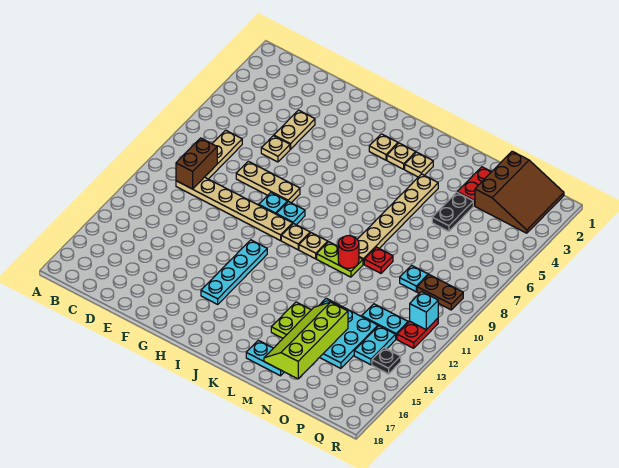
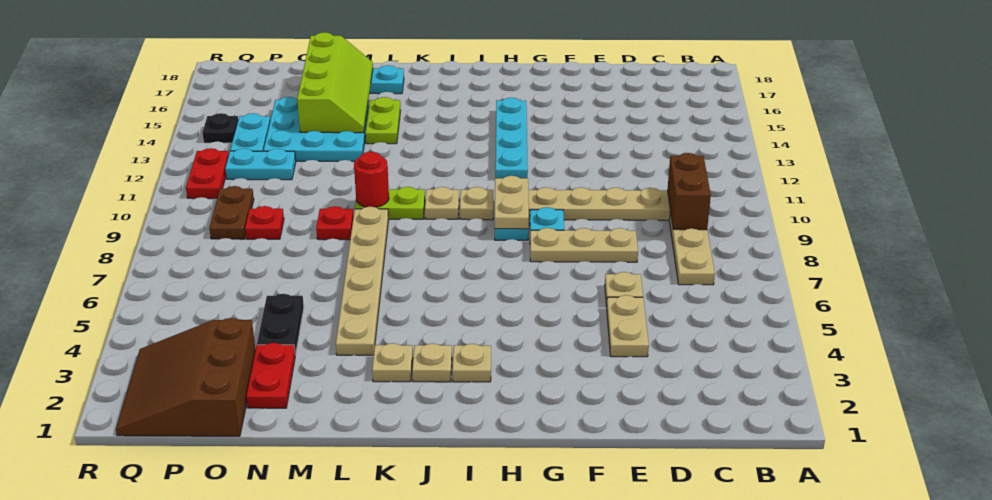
none -> tan 1x2 plate [495,176,529,229]
cyan 1x1 plate [400,265,428,292] -> red 1x1 plate [245,206,284,239]
brown 1x2 plate [417,275,463,310] -> brown 1x2 plate turned to [209,186,254,239]
cyan 1x1 brick [410,291,438,330] -> none

